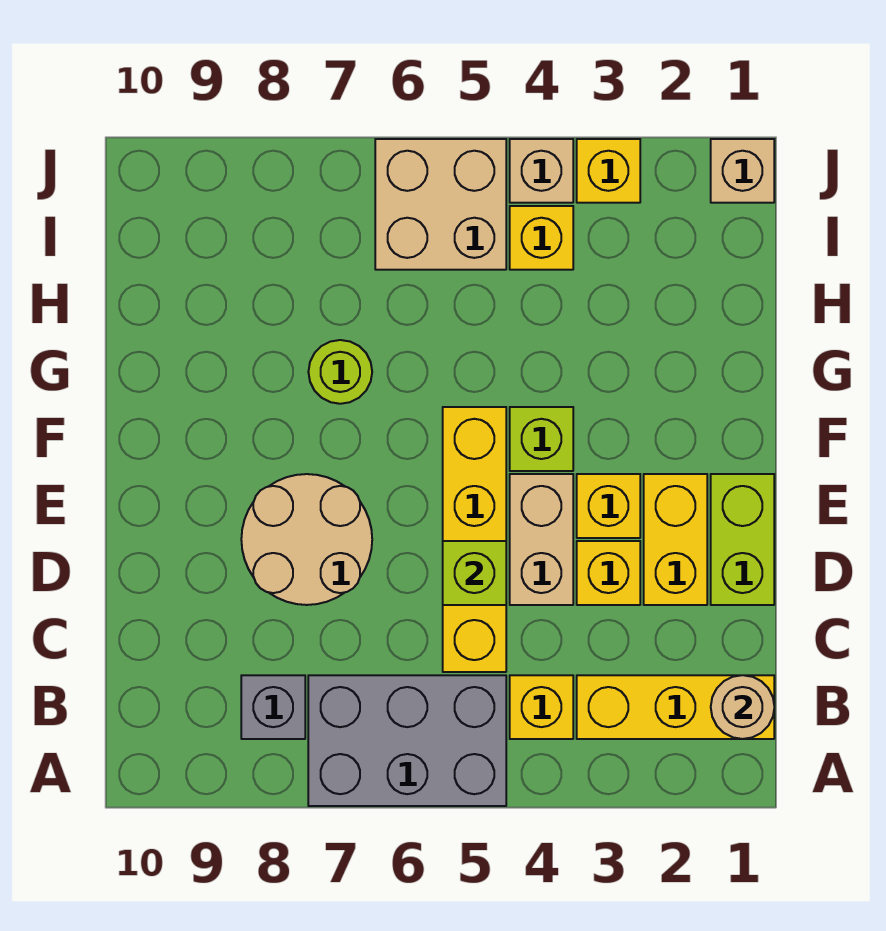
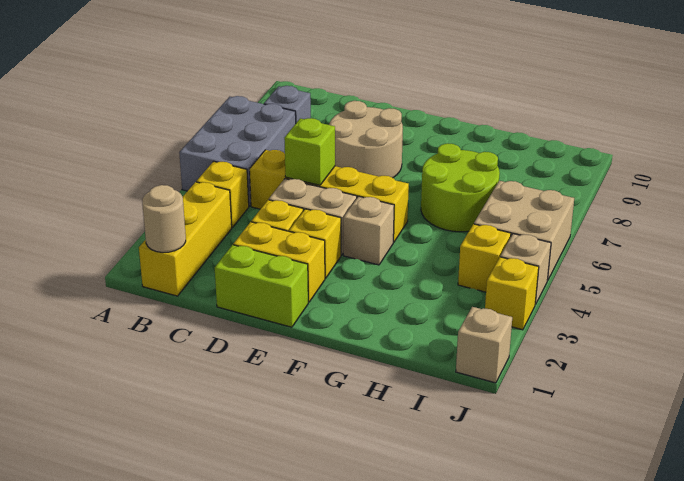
lime 1x1 brick [510,407,573,471] -> tan 1x1 brick [343,196,394,265]
lime 1x1 round brick [308,340,372,404] -> lime 2x2 round brick [421,143,500,232]

